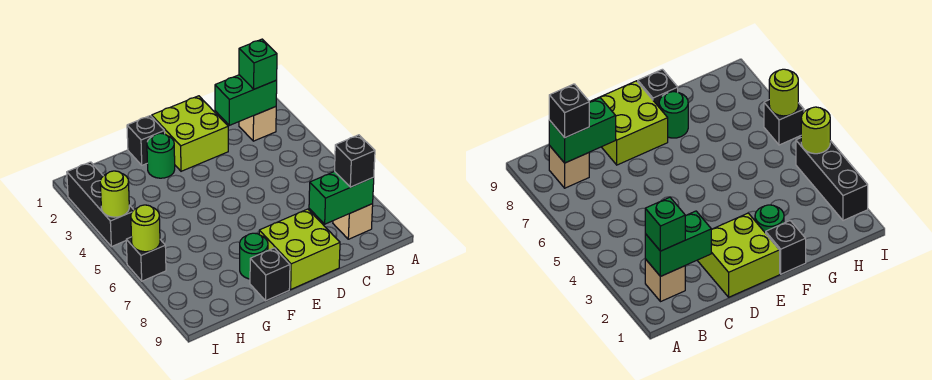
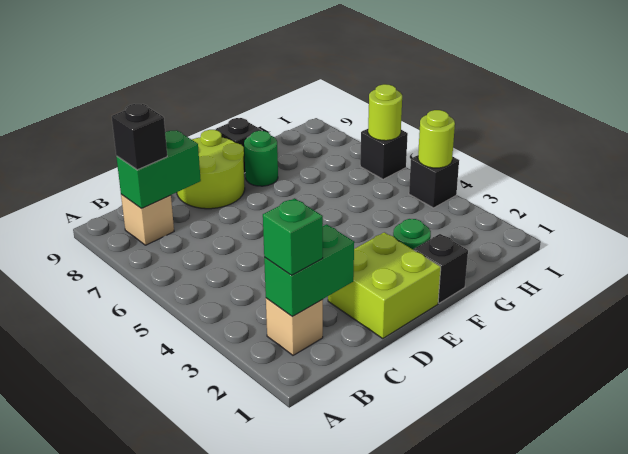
lime 2x2 brick [259,209,340,289] -> lime 2x2 round brick [177,130,245,209]
black 1x3 brick [67,162,133,247] -> black 1x1 brick [409,155,459,208]

